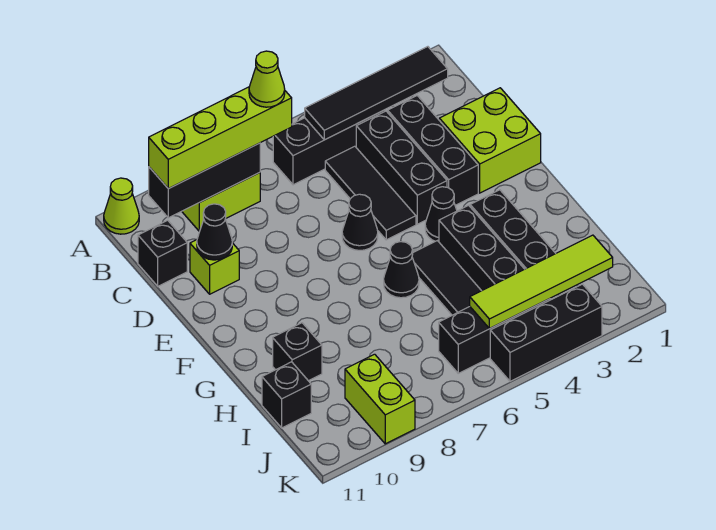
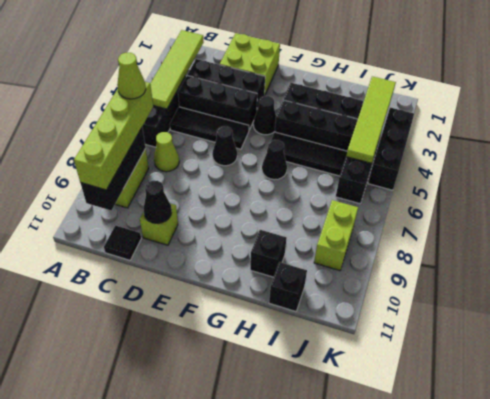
lime 1x1 cone [104,178,139,234] -> lime 1x1 cone moved to [154,132,179,172]
black 1x4 tile [305,47,448,140] -> lime 1x4 tile [150,30,204,109]
black 1x1 brick [138,220,187,286] -> black 1x1 tile [104,225,141,260]
lime 1x2 brick [345,354,415,444] -> lime 1x2 brick turned to [314,200,358,271]

